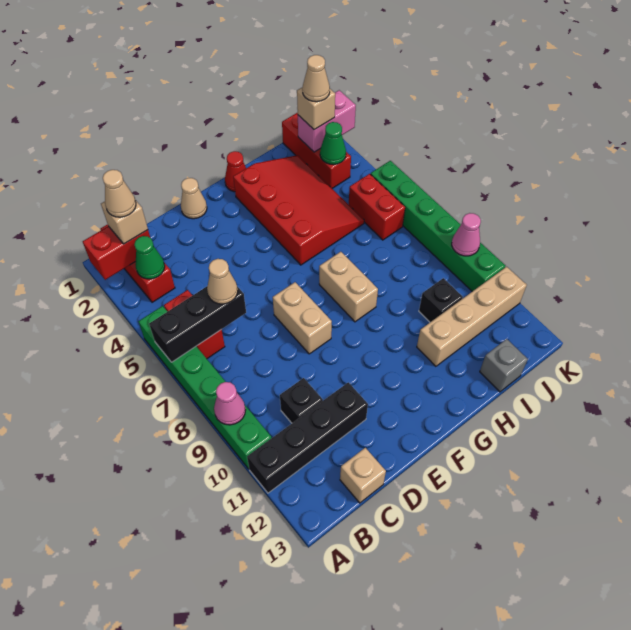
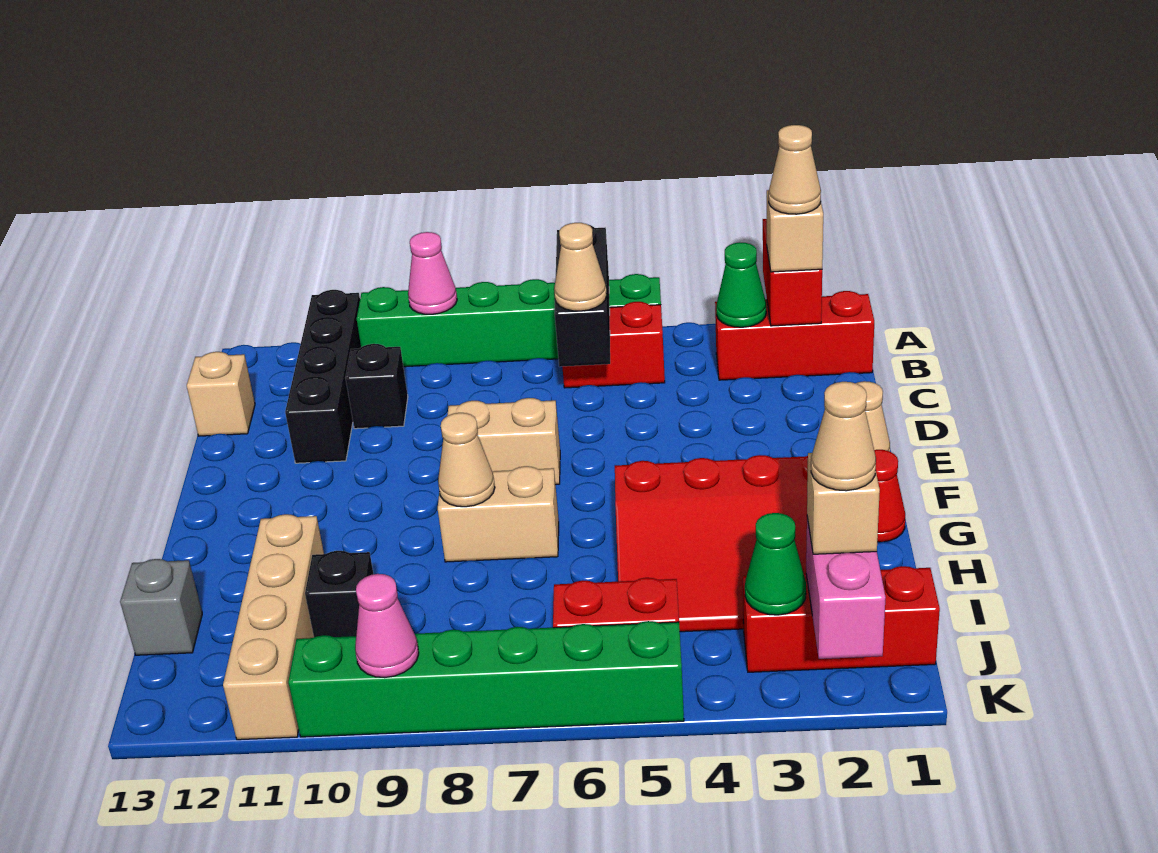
none -> tan 1x1 cone [438,413,495,507]

